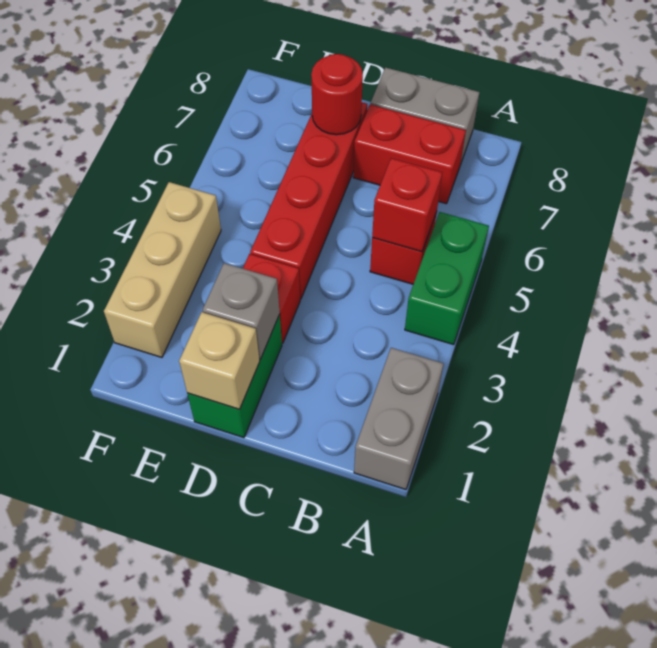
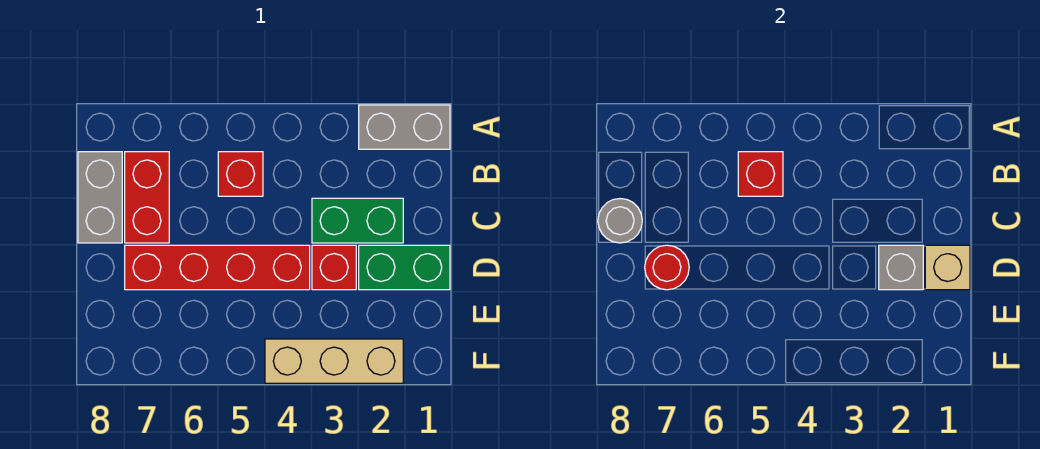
green 1x2 brick [405,212,489,345] -> green 1x2 brick moved to [312,198,403,243]
none -> grey 1x1 round brick [598,199,642,243]

